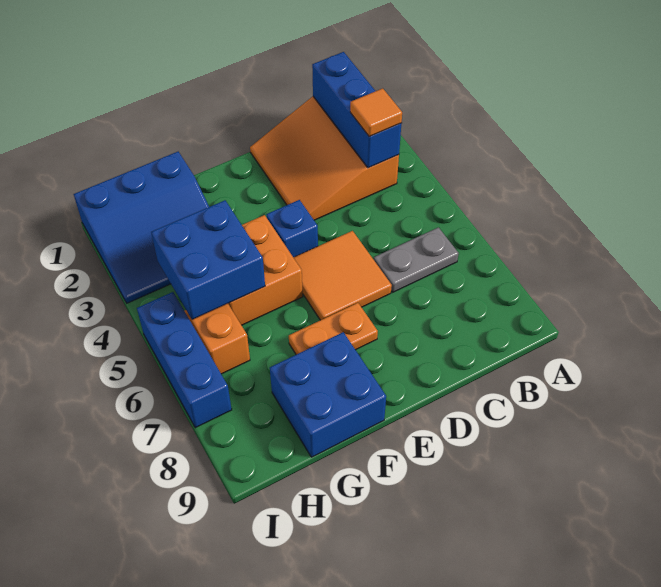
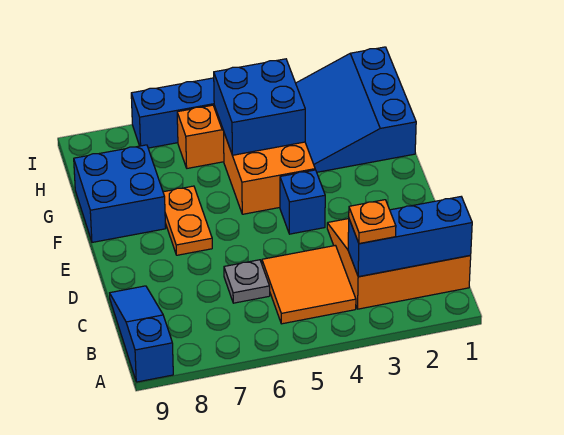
none -> blue 1x3 slope [110,286,173,382]
orange 1x1 tile [350,88,402,137] -> orange 1x1 plate [349,200,396,244]
grey 1x2 plate [374,227,459,292] -> grey 1x1 plate [224,260,270,303]
orange 2x2 tile [293,231,392,320] -> orange 2x2 tile moved to [262,245,356,324]

